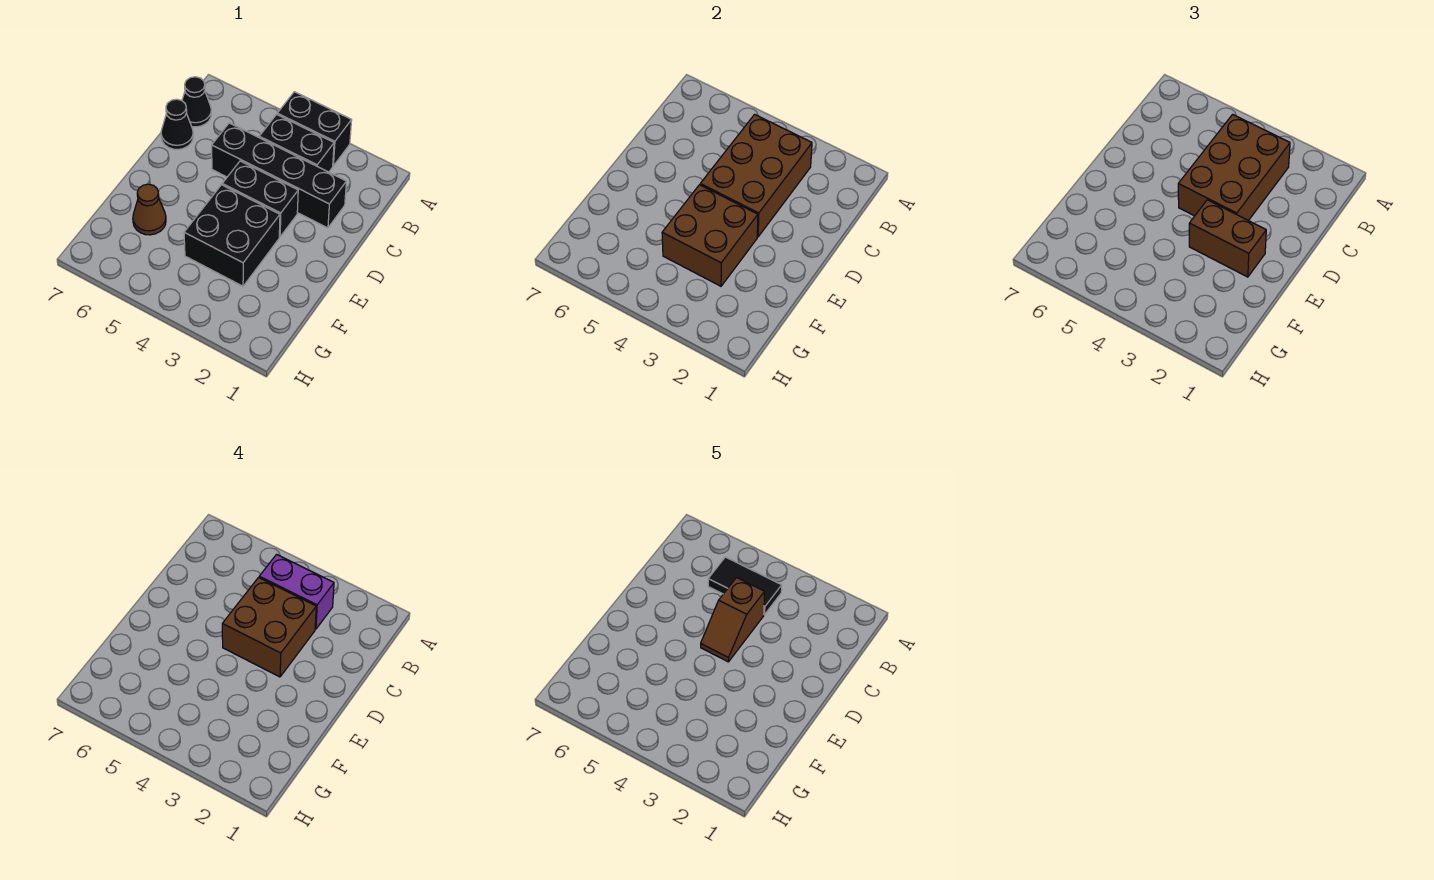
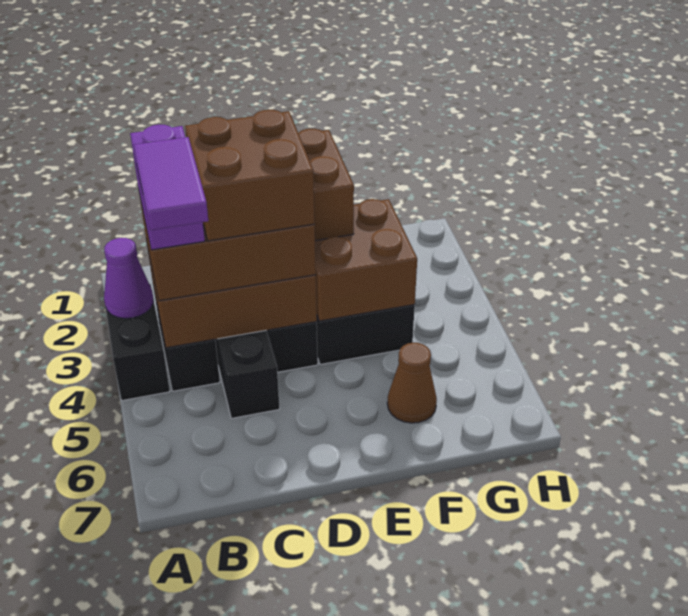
none -> purple 1x1 cone [104,238,153,318]
black 1x2 tile [708,557,782,615] -> purple 1x2 tile [134,137,208,230]
black 1x1 cone [182,77,211,127] -> none
brown 1x2 slope [701,578,765,662] -> none
black 1x1 cone [161,99,193,149] -> none

